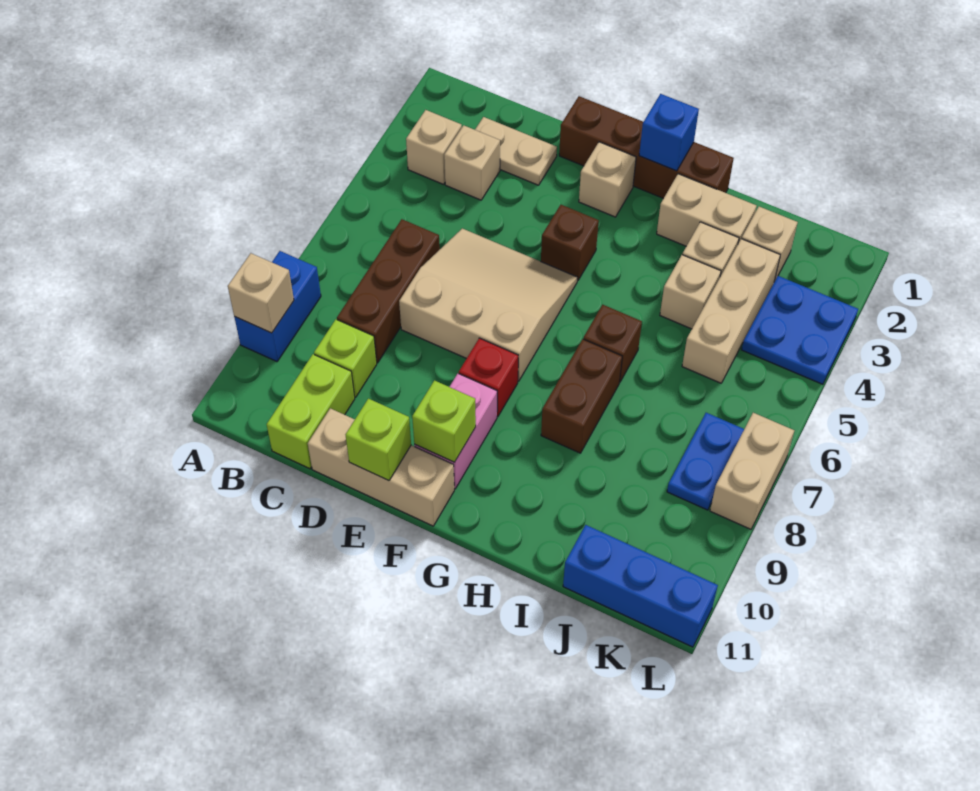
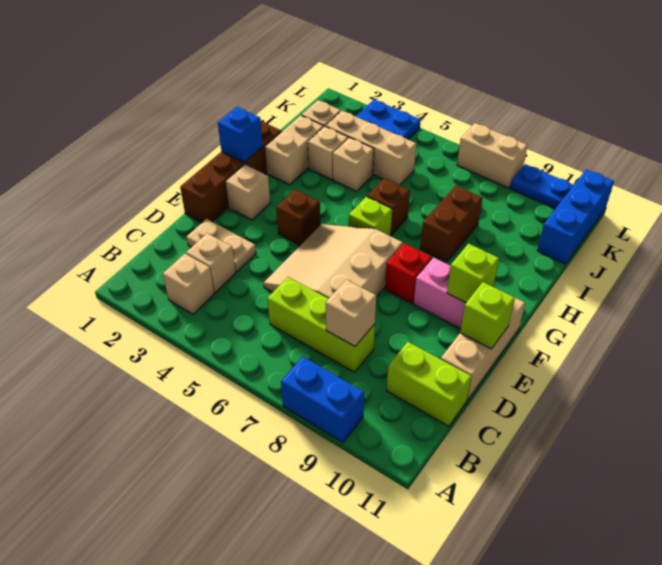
tan 1x1 brick [228,253,294,333] -> tan 1x1 brick moved to [326,280,376,346]
tan 1x2 plate [475,117,557,185] -> tan 1x2 plate turned to [187,219,256,272]
brown 1x3 brick [337,219,440,363] -> lime 1x3 brick [267,277,375,372]
lime 1x1 brick [314,319,377,397] -> lime 1x1 brick moved to [349,197,392,236]
brown 1x2 brick [541,339,622,453] -> brown 1x2 brick turned to [420,186,483,262]
blue 1x2 plate [667,413,744,510] -> blue 1x2 plate moved to [510,164,574,209]

